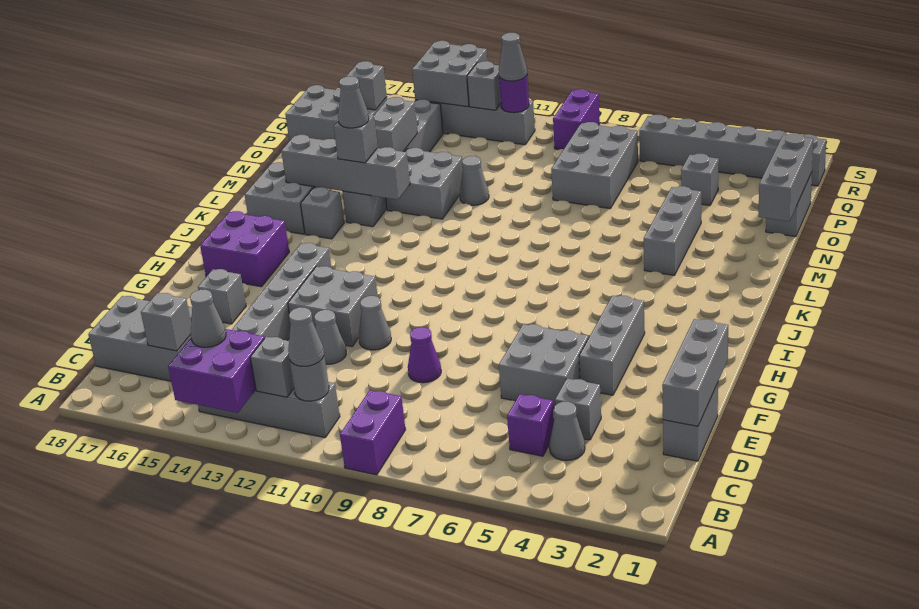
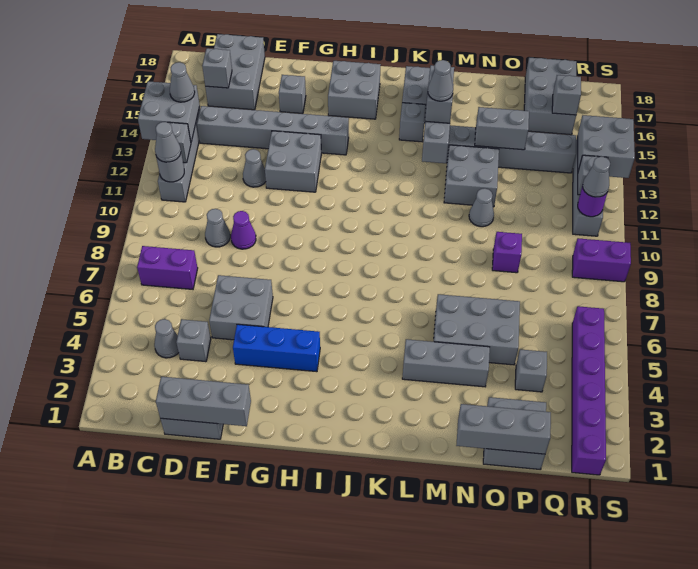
purple 1x2 brick [340,390,406,475] -> purple 1x2 brick moved to [137,246,198,289]
purple 2x2 brick [168,329,265,413] -> grey 2x2 brick [138,81,200,142]
purple 1x1 brick [507,394,554,456] -> purple 1x1 brick moved to [492,232,522,273]
grey 1x3 brick [579,296,645,395] -> blue 1x3 brick [233,324,320,372]
grey 1x1 cone [359,296,391,350] -> grey 1x1 cone moved to [205,209,230,247]
purple 2x2 brick [200,211,289,287] -> grey 2x2 brick [328,61,381,119]
grey 1x2 brick [766,172,812,237] -> grey 2x2 brick [483,397,546,470]
grey 2x3 brick [551,122,638,209] -> grey 2x3 brick moved to [434,294,520,365]
grey 1x6 brick [639,115,826,186] -> purple 1x6 brick [572,306,606,475]

